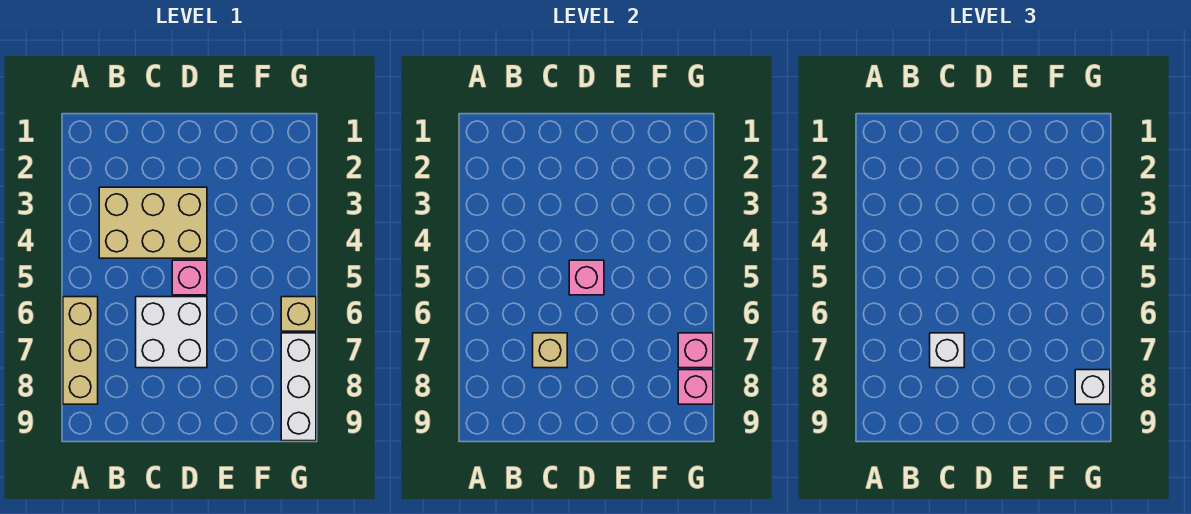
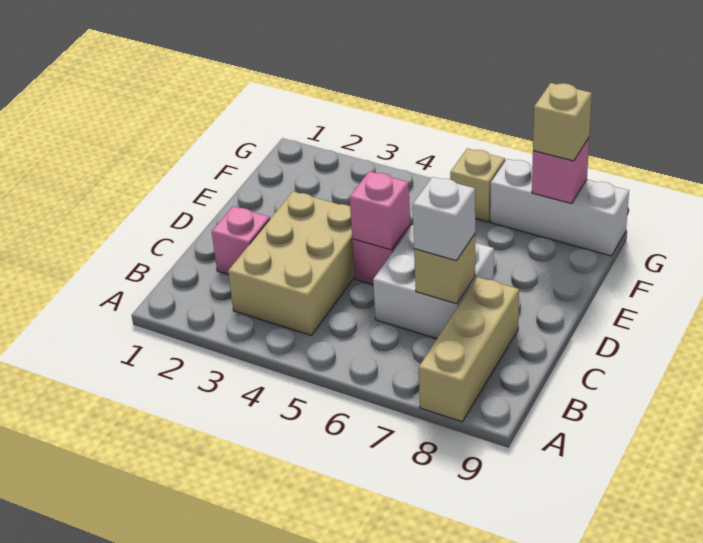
tan 1x3 brick [63,297,98,404] -> tan 1x3 brick turned to [419,277,519,422]
pink 1x1 brick [678,333,713,368] -> pink 1x1 brick moved to [212,206,270,274]
white 1x1 brick [1075,370,1110,404] -> tan 1x1 brick [533,83,592,161]

